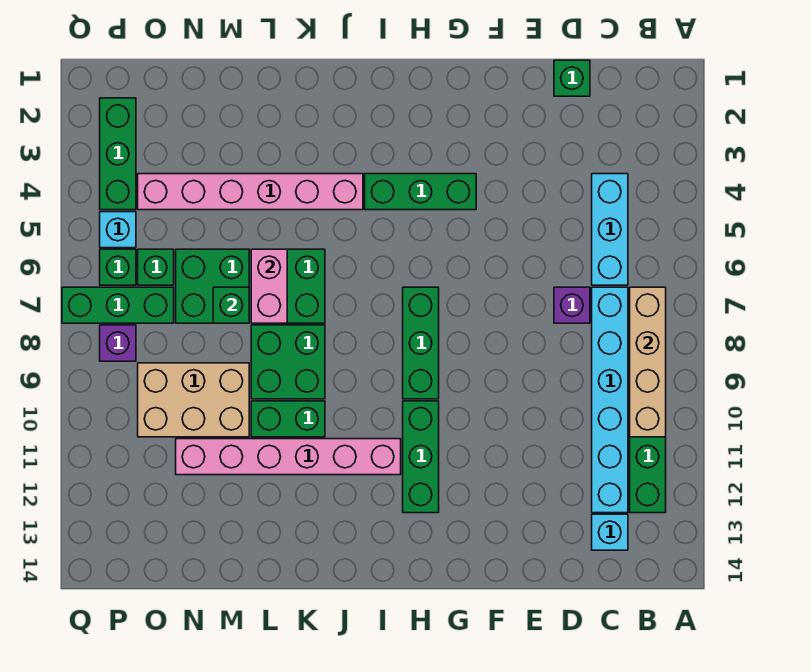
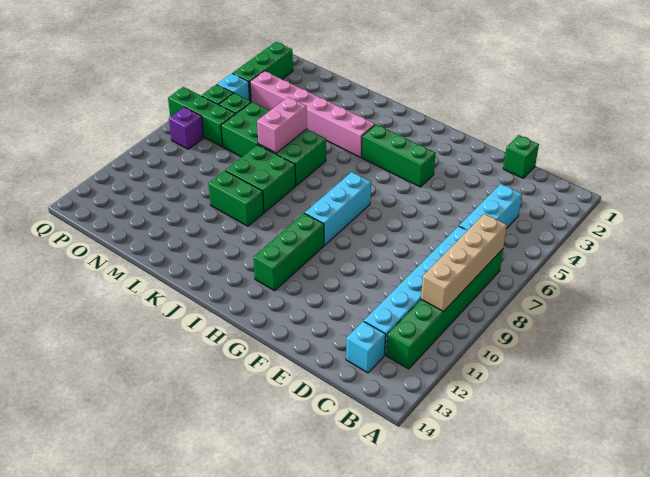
purple 1x1 brick [554,287,590,323] -> none
green 1x3 brick [403,287,439,399] -> cyan 1x3 brick [305,172,371,245]
pink 1x6 brick [176,439,401,475] -> none
green 1x1 brick [213,287,249,323] -> none
tan 2x3 brick [138,363,249,437] -> none

